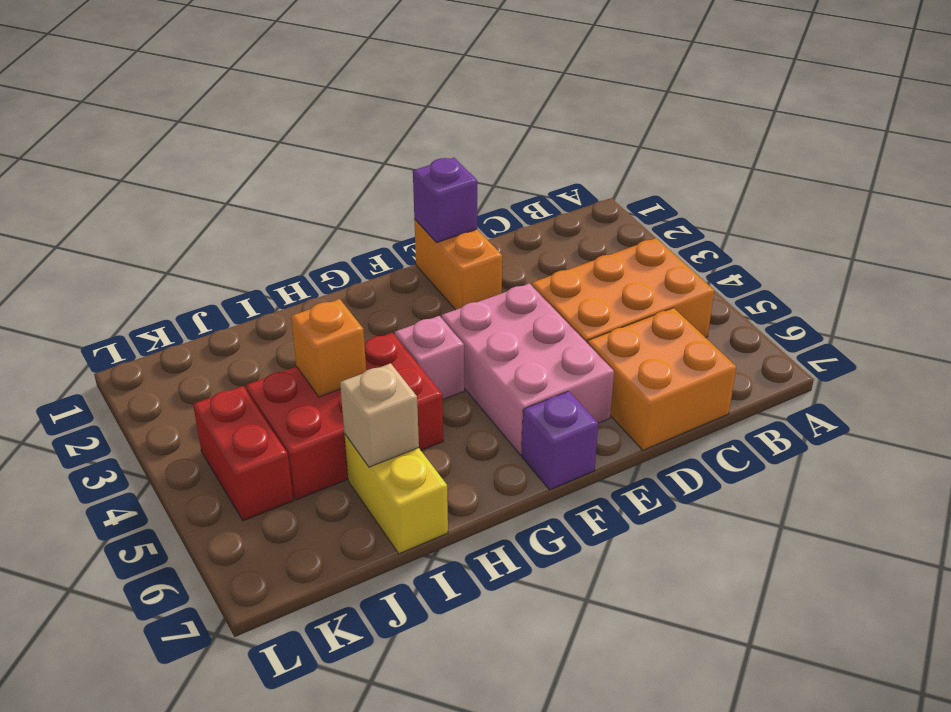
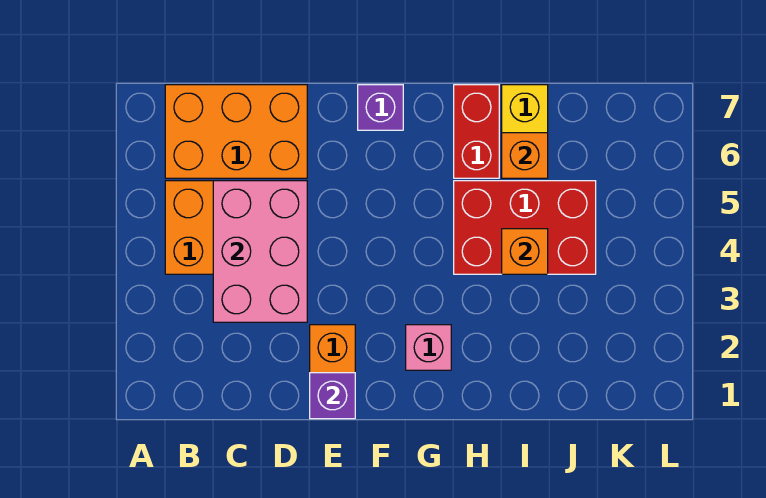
orange 2x2 brick [588,308,736,450] -> orange 2x3 brick [165,85,307,178]
pink 2x3 brick [442,284,614,455] -> pink 2x3 brick moved to [213,181,307,322]
pink 1x1 brick [395,316,464,400] -> pink 1x1 brick moved to [406,325,451,370]
tan 1x1 brick [340,363,419,467] -> orange 1x1 brick [502,133,548,178]
red 1x2 brick [193,386,293,521] -> red 1x2 brick moved to [454,85,499,178]

